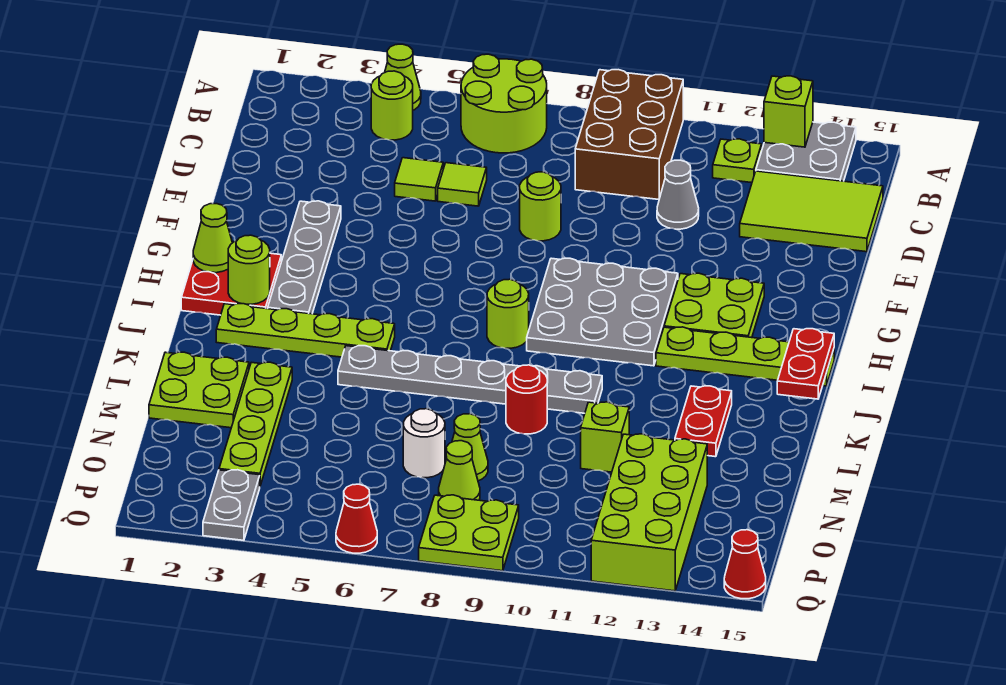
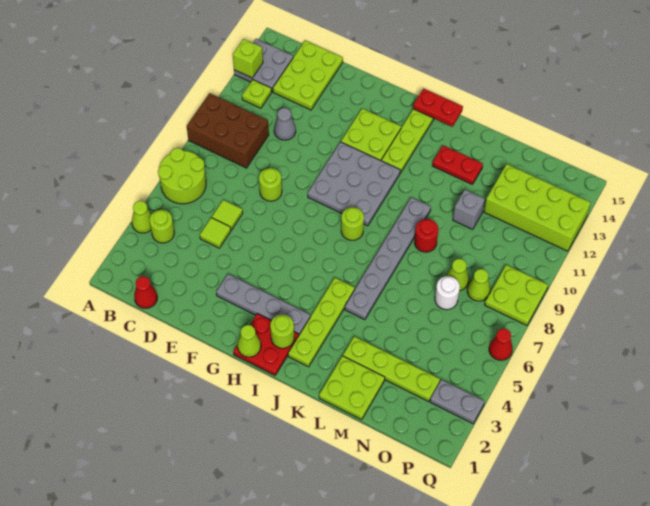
lime 2x3 tile [740,171,883,252] -> lime 2x3 plate [273,40,343,110]
lime 1x1 brick [581,402,629,472] -> grey 1x1 brick [453,190,485,229]
red 1x1 cone [724,530,766,599] -> red 1x1 cone moved to [134,276,157,308]

